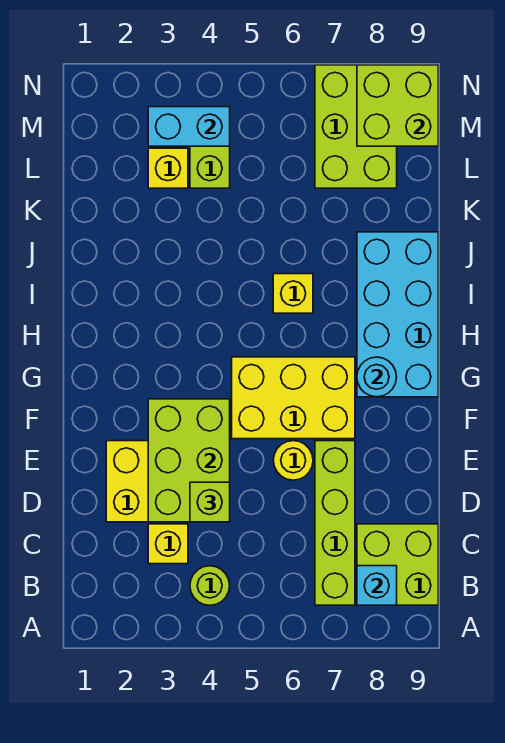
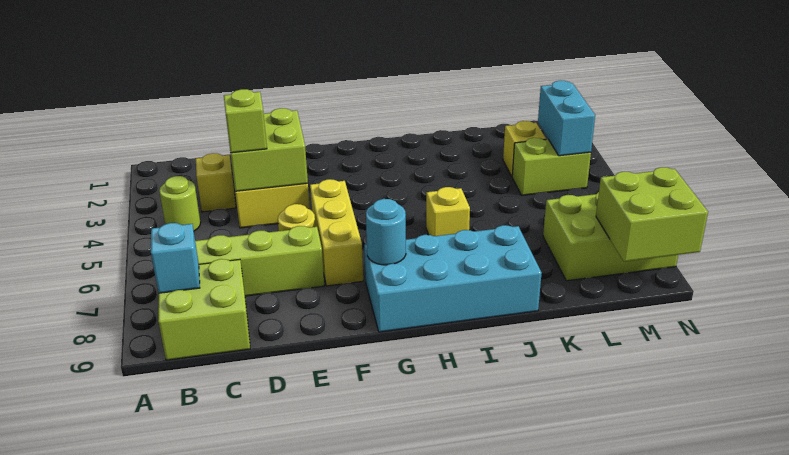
lime 2x3 brick [148,399,230,522] -> lime 2x2 brick [231,108,308,191]
yellow 2x3 brick [232,357,355,439] -> yellow 1x3 brick [310,179,363,286]

